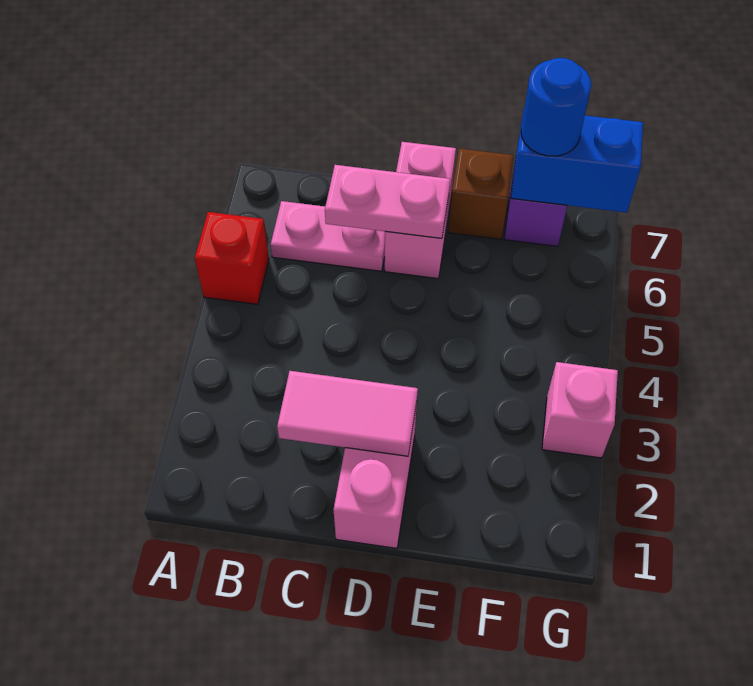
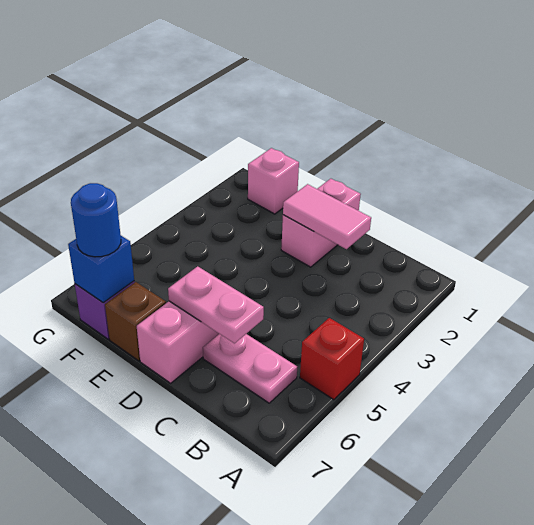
blue 1x2 brick [511,109,643,213] -> blue 1x1 brick [68,236,134,302]
pink 1x1 brick [542,362,618,458] -> pink 1x1 brick moved to [248,148,299,214]

